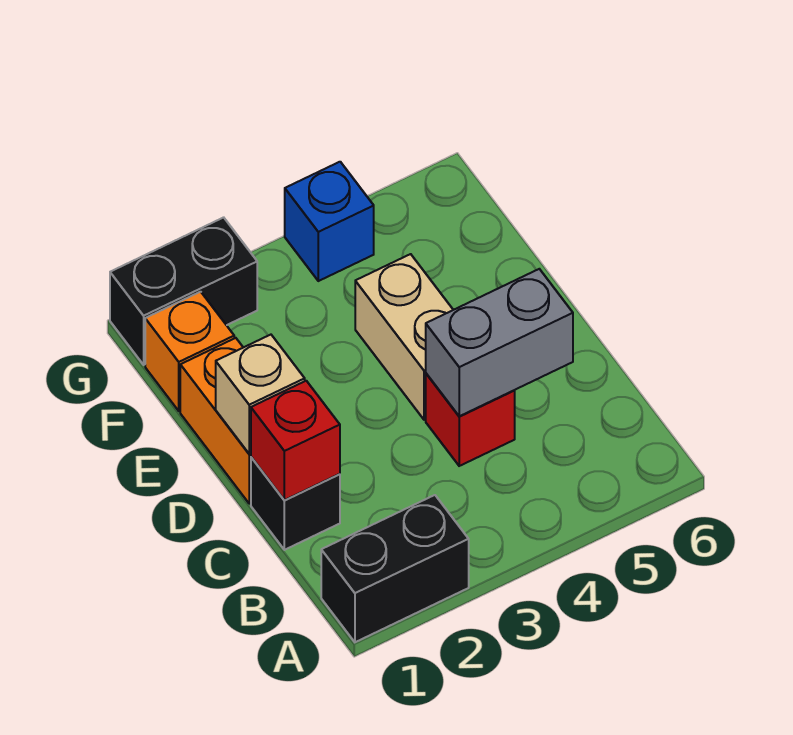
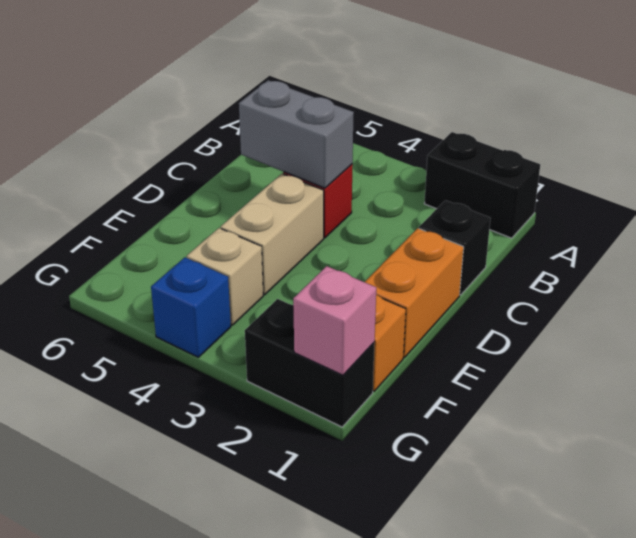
red 1x1 brick [251,381,340,500] -> none
tan 1x1 brick [216,335,305,454] -> tan 1x1 brick moved to [187,228,263,325]
none -> pink 1x1 brick [293,266,376,375]

